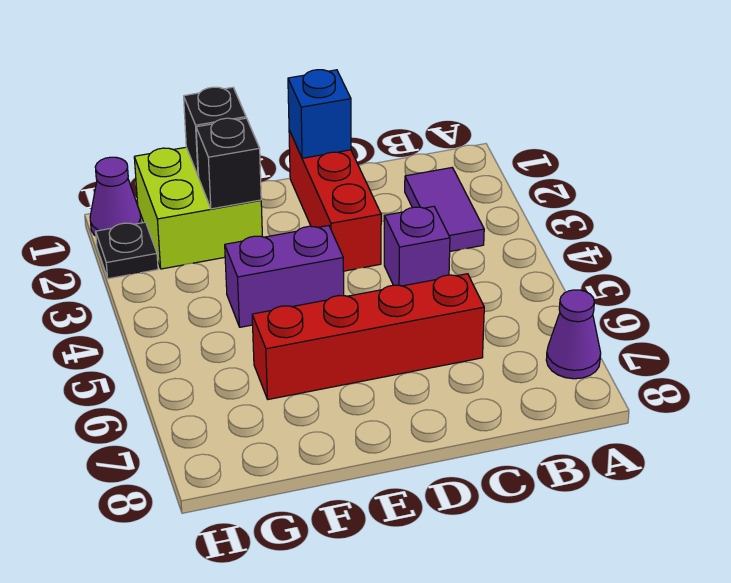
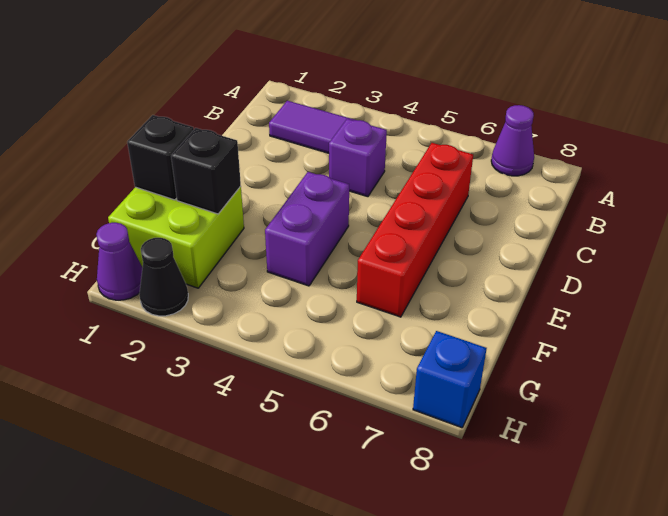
red 1x3 brick [289,130,381,271] -> none
blue 1x1 brick [288,70,351,158] -> blue 1x1 brick moved to [413,331,487,428]
black 1x1 plate [96,222,158,279] -> black 1x1 cone [139,238,188,316]

